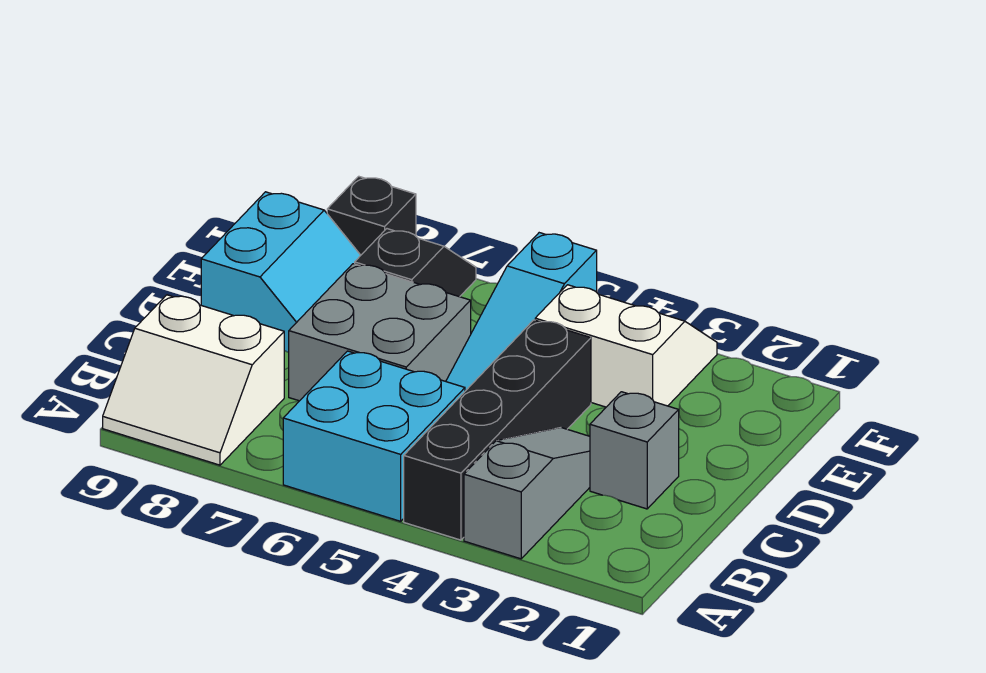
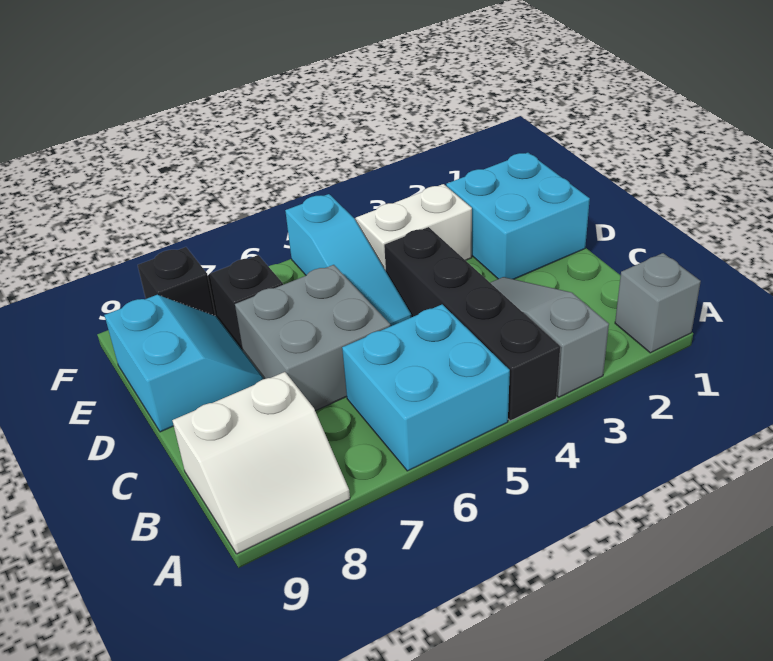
grey 1x1 brick [590,392,679,509] -> grey 1x1 brick moved to [615,253,701,353]
none -> cyan 2x2 brick [446,153,590,279]

